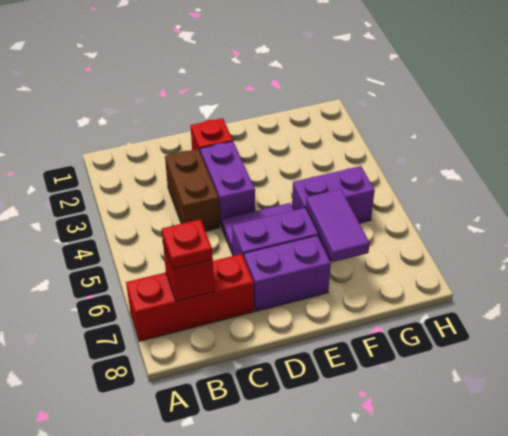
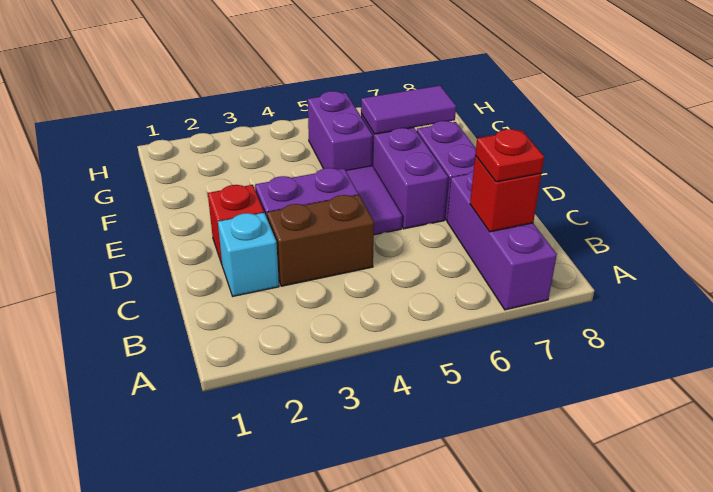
red 1x3 brick [126,254,254,341] -> purple 1x3 brick [447,171,557,310]
none -> cyan 1x1 brick [218,213,279,296]

